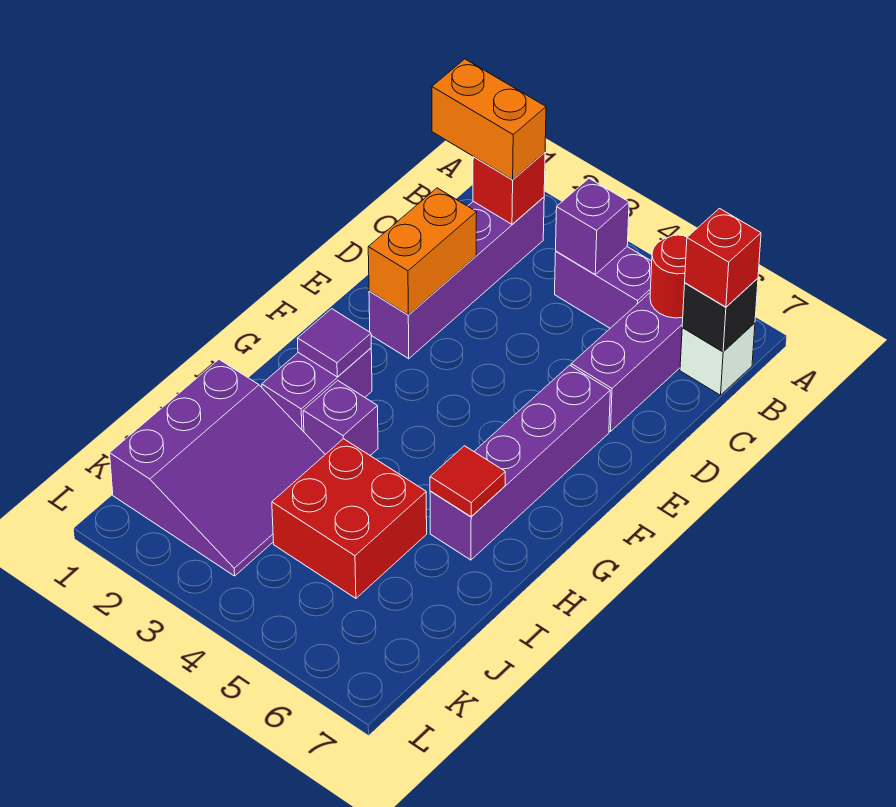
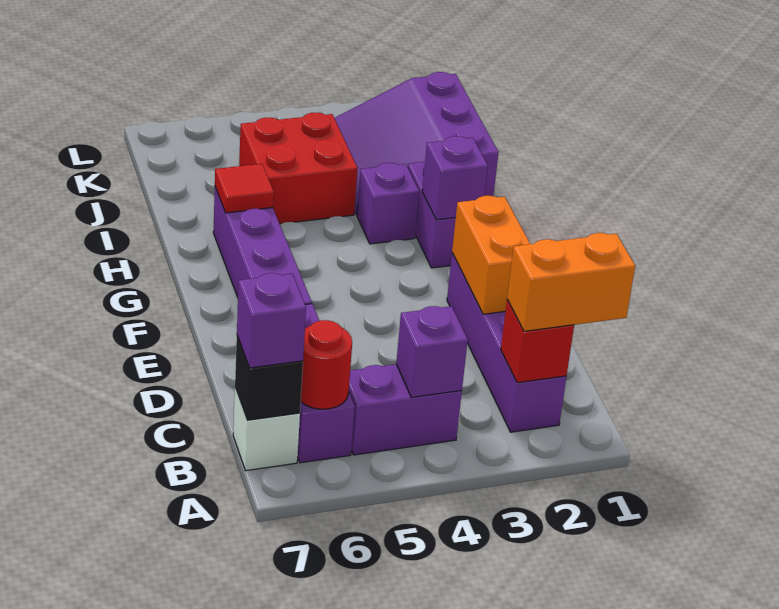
red 1x1 brick [685,209,761,307] -> purple 1x1 brick [237,273,306,368]
purple 1x1 tile [297,309,371,377] -> purple 1x1 brick [422,136,488,220]

